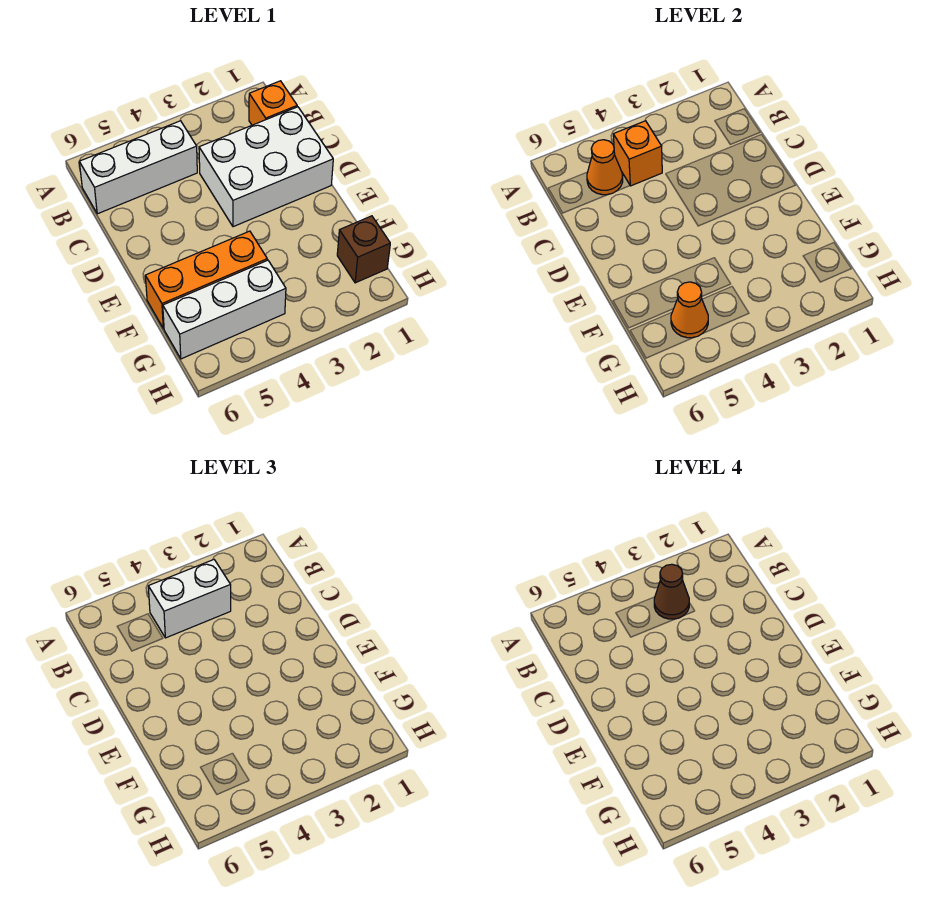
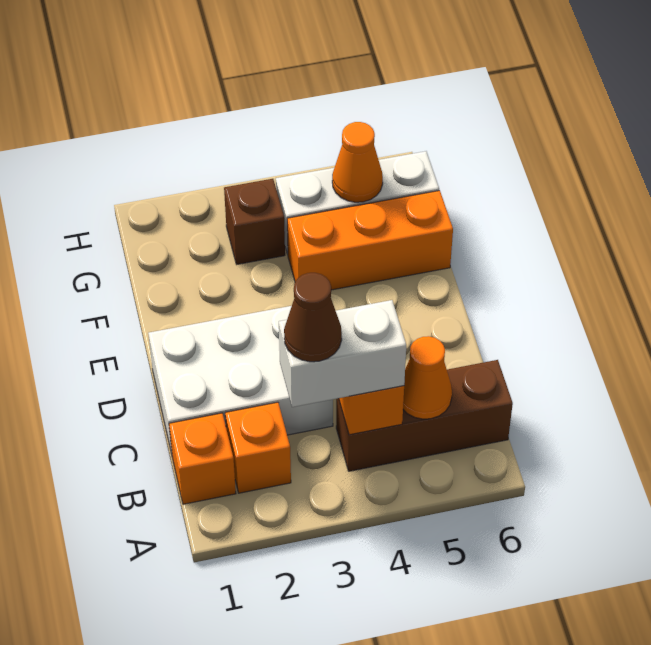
none -> orange 1x1 brick [225,402,291,493]
white 1x3 brick [79,121,197,214] -> brown 1x3 brick [336,360,513,471]
brown 1x1 brick [337,216,390,283] -> brown 1x1 brick moved to [224,179,285,264]

